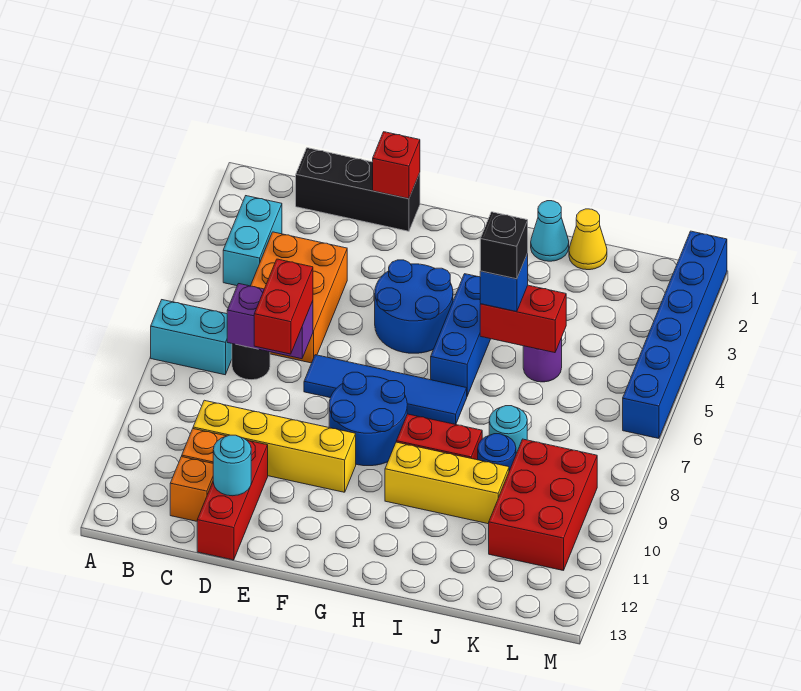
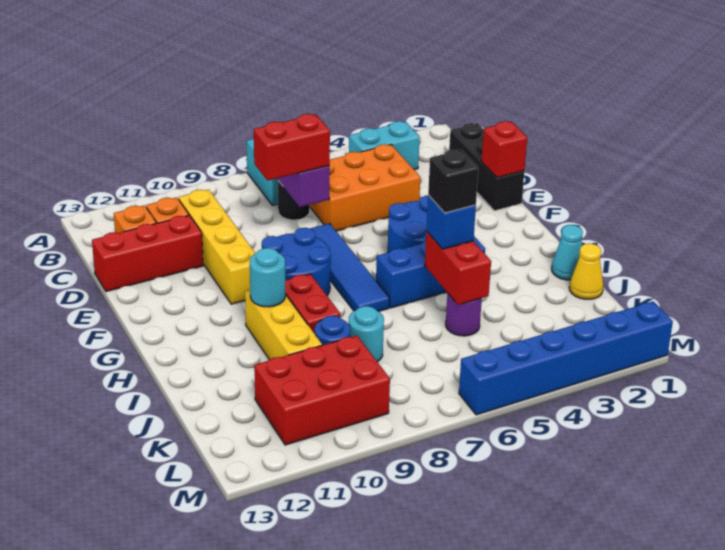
cyan 1x1 round brick [213,435,251,496] -> cyan 1x1 round brick moved to [250,248,285,307]

